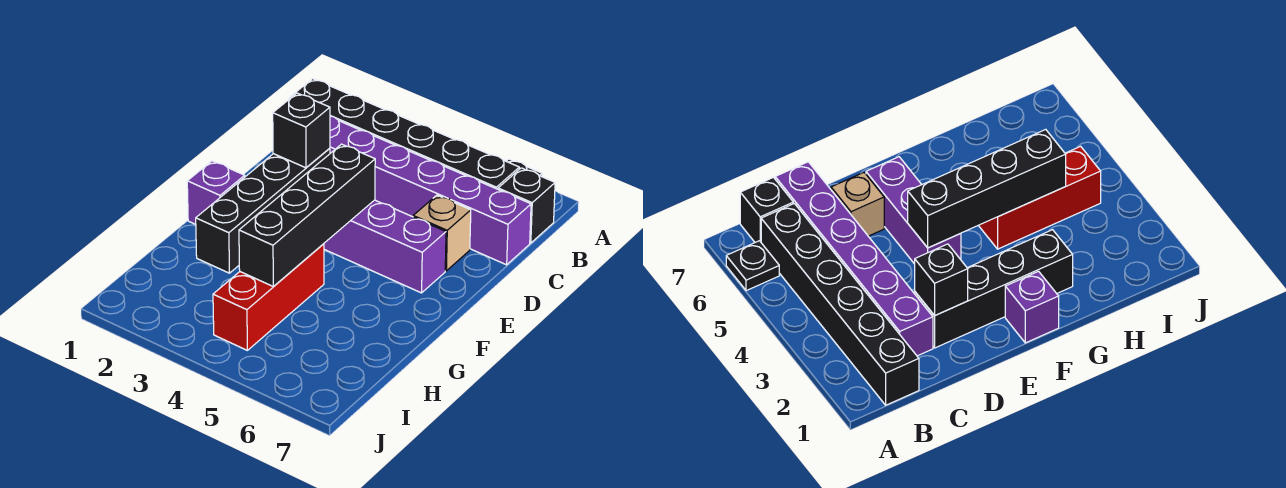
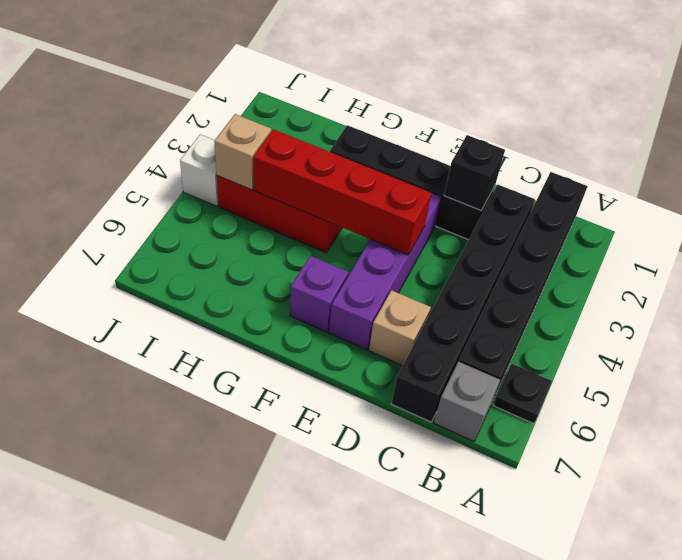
black 1x1 brick [498,168,555,243] -> grey 1x1 brick [434,362,500,441]
purple 1x6 brick [330,116,531,265] -> black 1x6 brick [391,185,535,422]
purple 1x3 brick [324,200,446,293] -> purple 1x4 brick [329,193,441,350]
black 1x4 brick [239,144,375,287] -> red 1x4 brick [253,129,431,255]
purple 1x1 brick [187,161,245,224] -> purple 1x1 brick moved to [290,256,348,332]
none -> tan 1x1 brick [214,114,271,190]
none -> white 1x1 brick [180,134,219,206]

